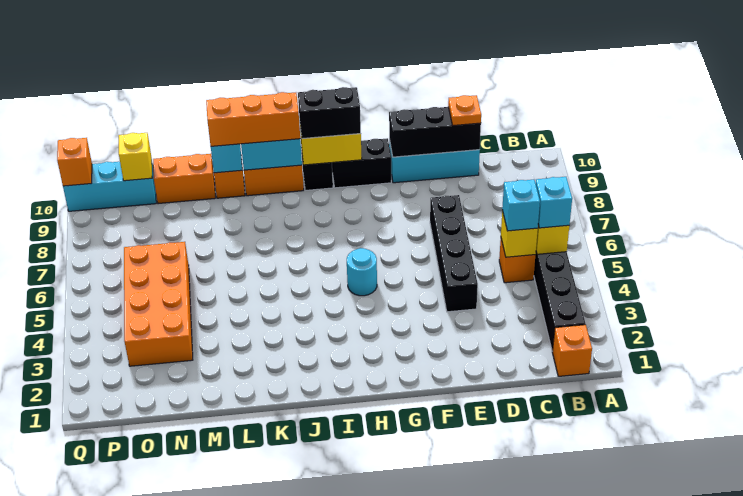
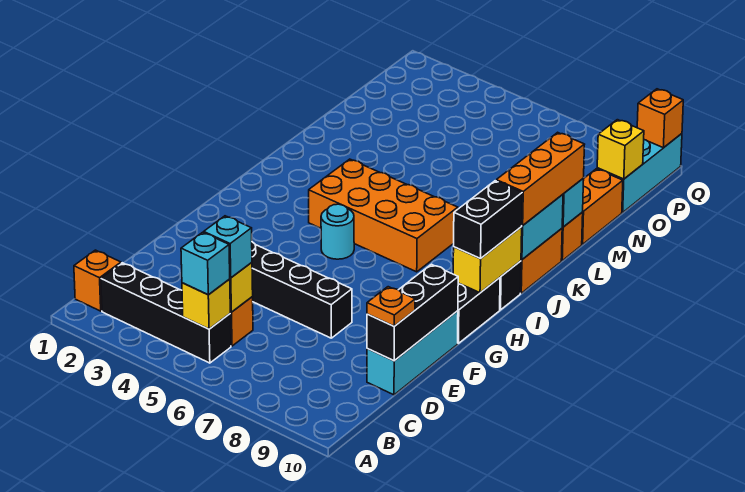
orange 2x4 brick [124,242,193,366] -> orange 2x4 brick moved to [309,159,458,272]

